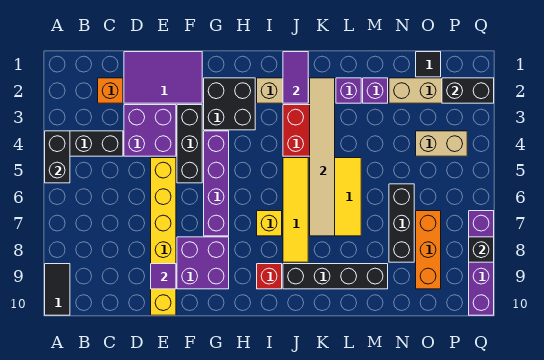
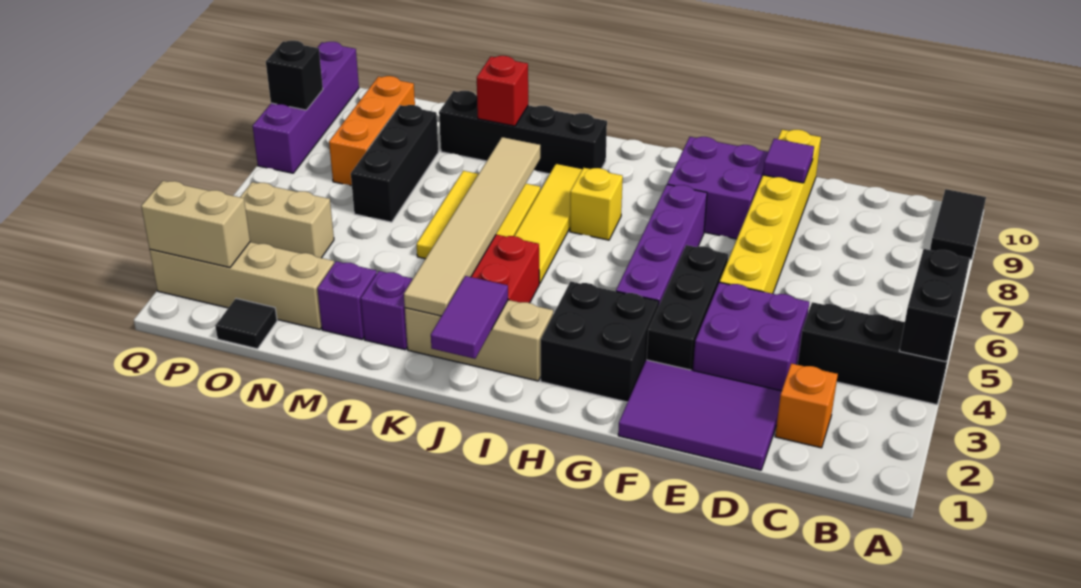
red 1x1 brick [257,264,282,289] -> red 1x1 brick moved to [477,56,528,126]
black 1x2 brick [442,78,494,103] -> tan 1x2 brick [141,181,250,268]

